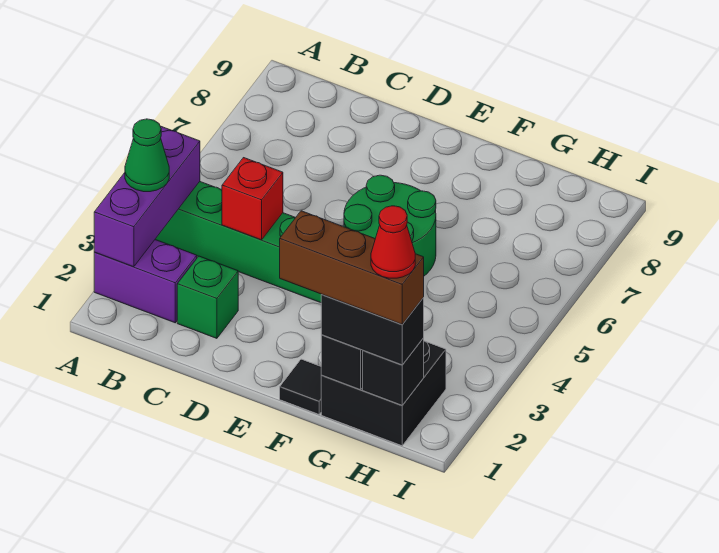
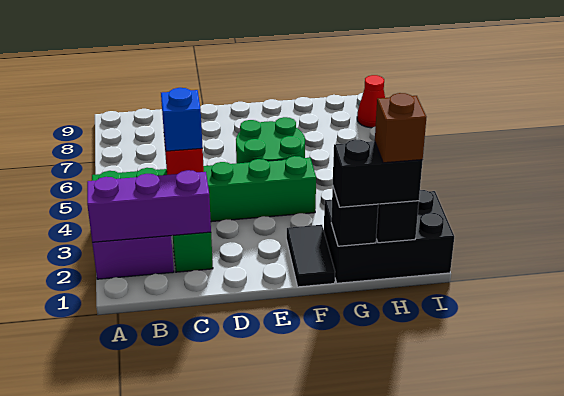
purple 1x3 brick [94,127,200,267] -> purple 1x3 brick turned to [87,170,211,242]
green 1x1 cone [125,119,169,192] -> none
none -> blue 1x1 brick [161,88,203,151]
black 1x1 tile [280,359,321,414] -> black 1x2 tile [287,225,335,287]
brown 1x3 brick [280,211,424,324] -> brown 1x1 brick [375,93,426,163]
black 2x2 brick [321,341,446,446] -> black 2x3 brick [324,190,454,283]
red 1x1 cone [371,206,415,278] -> red 1x1 cone moved to [357,75,385,128]

